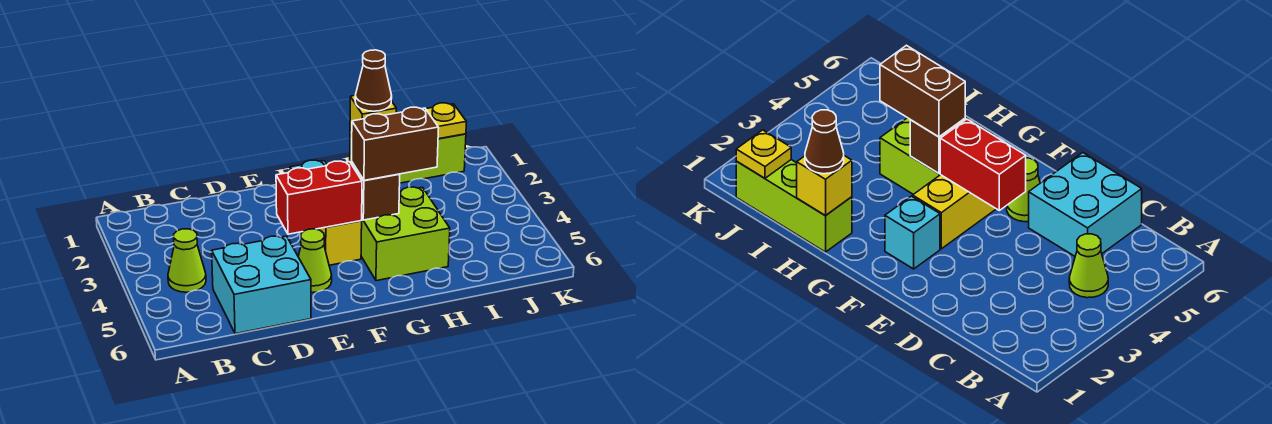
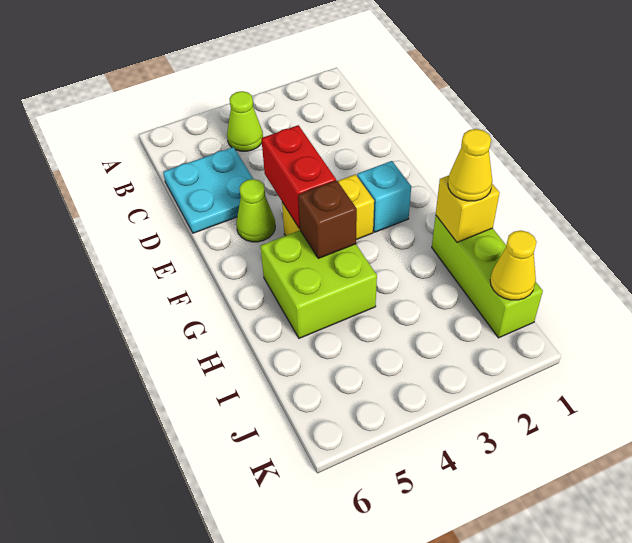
cyan 2x2 brick [212,236,311,334] -> cyan 2x2 plate [163,147,253,233]
brown 1x2 brick [351,107,439,180] -> none
brown 1x1 cone [355,50,392,111] -> yellow 1x1 cone [448,129,492,201]
yellow 1x1 plate [426,103,466,139] -> yellow 1x1 cone [490,231,536,300]

